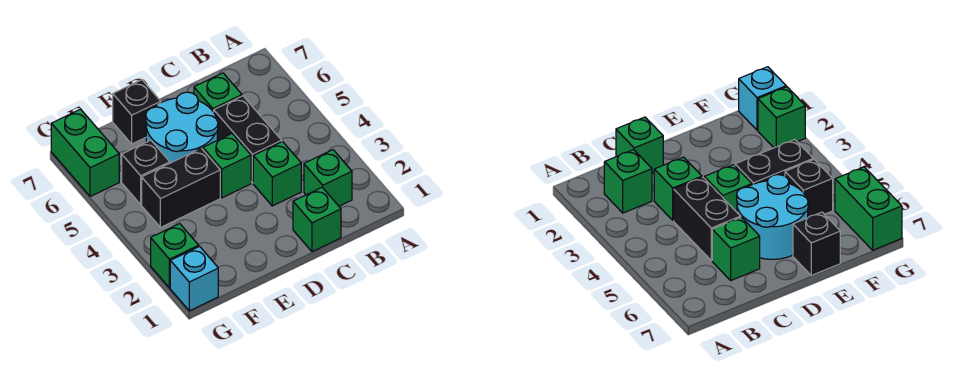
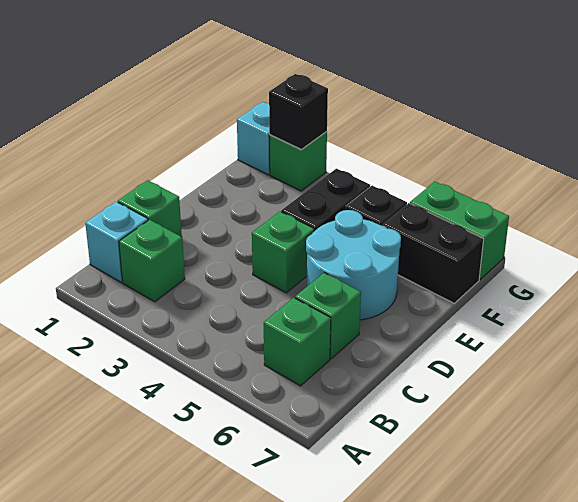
none -> cyan 1x1 brick [85,202,148,282]
green 1x1 brick [253,142,301,206] -> green 1x1 brick moved to [264,298,331,386]
black 1x2 brick [214,96,282,183] -> black 1x2 brick moved to [383,203,484,303]
black 1x1 brick [113,80,161,144] -> black 1x1 brick moved to [269,74,328,150]

